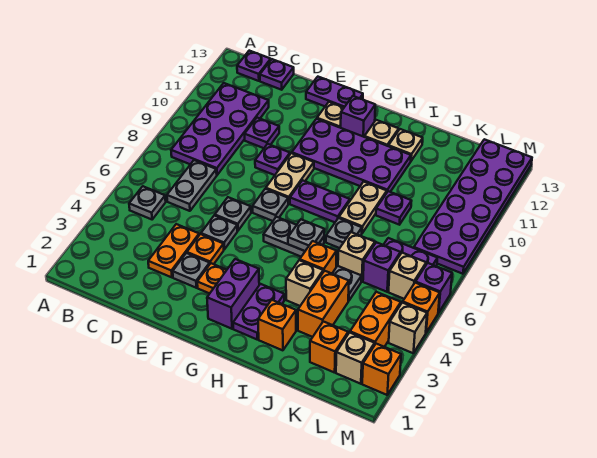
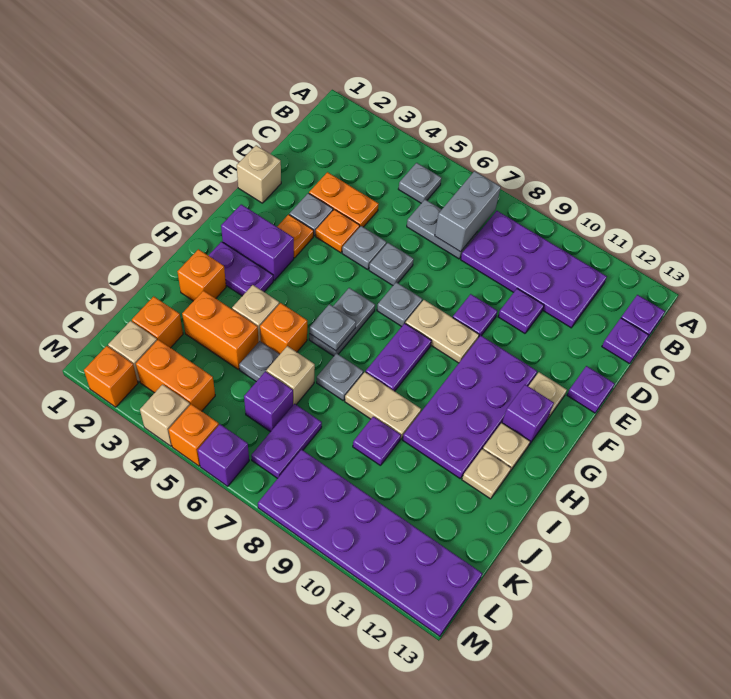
none -> grey 1x2 brick [435,171,501,252]
purple 1x2 plate [306,77,363,107] -> purple 1x1 plate [567,366,615,413]
tan 1x1 brick [389,253,426,299] -> tan 1x1 brick moved to [237,145,281,203]

